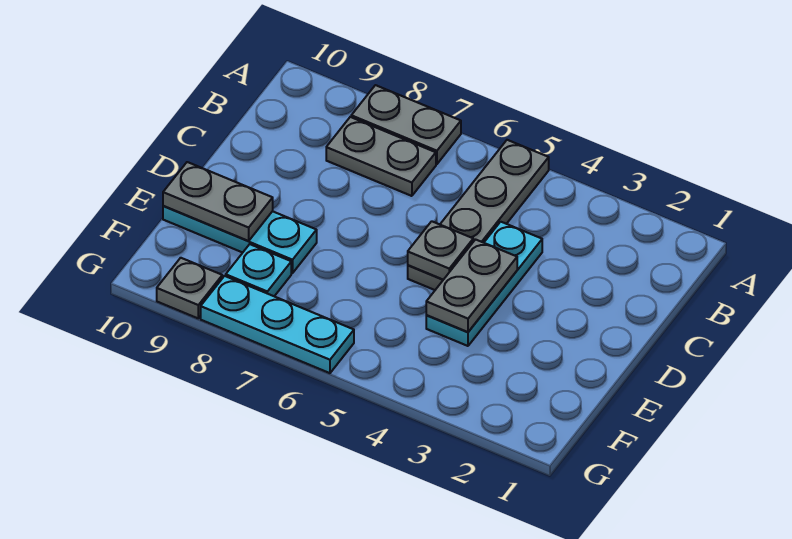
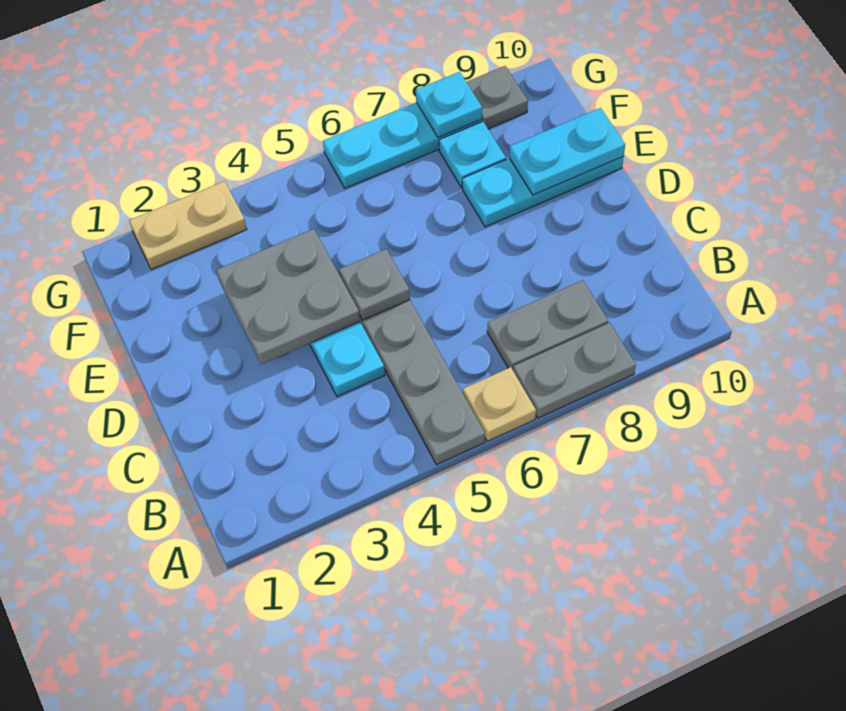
none -> tan 1x1 plate [463,367,536,441]
grey 1x2 plate [426,240,517,332] -> grey 2x2 plate [216,229,360,364]
grey 1x2 plate [163,162,273,241] -> cyan 1x2 plate [509,108,625,195]
none -> tan 1x2 plate [129,181,247,270]
none -> cyan 1x1 plate [416,72,482,137]

